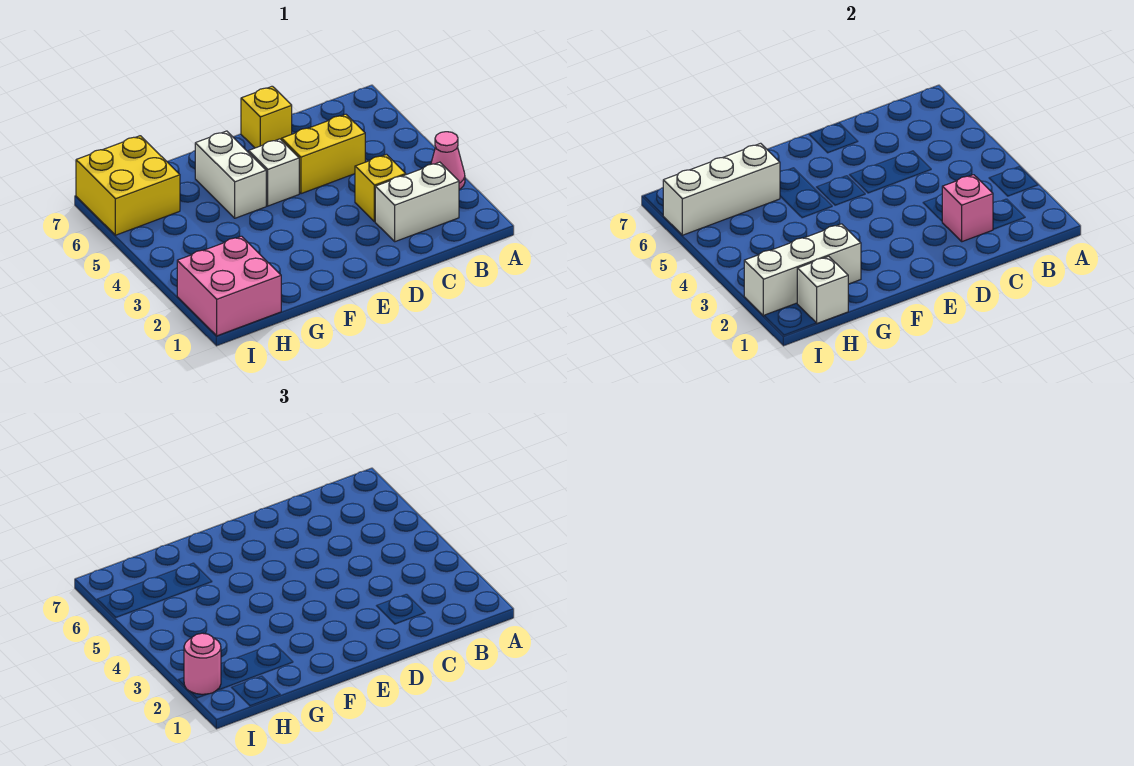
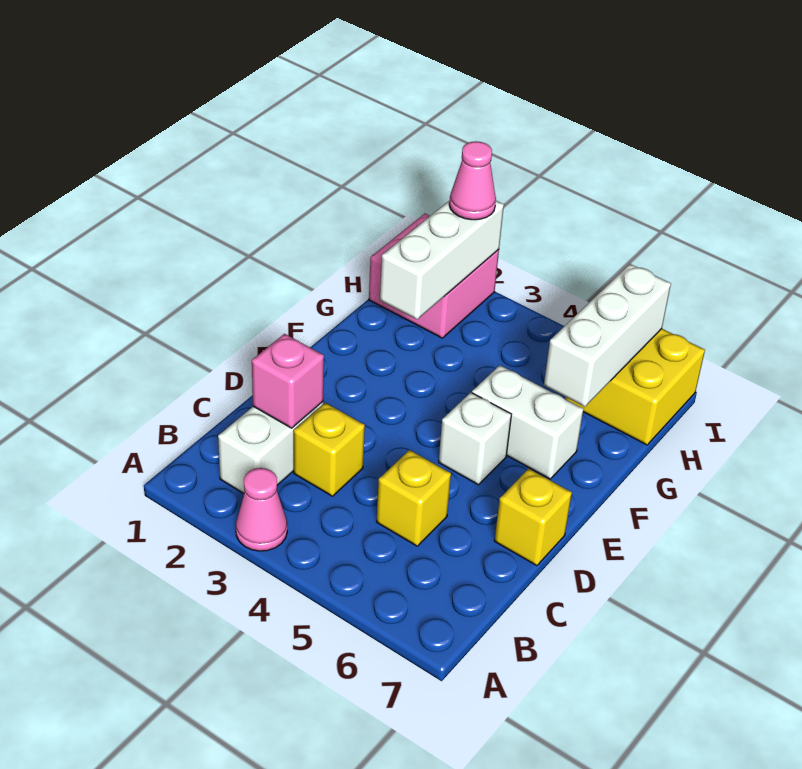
yellow 1x2 brick [282,114,365,194] -> yellow 1x1 brick [376,450,451,546]
white 1x1 brick [797,256,848,323] -> none
pink 1x1 round brick [184,633,221,694] -> pink 1x1 cone [449,141,496,220]

